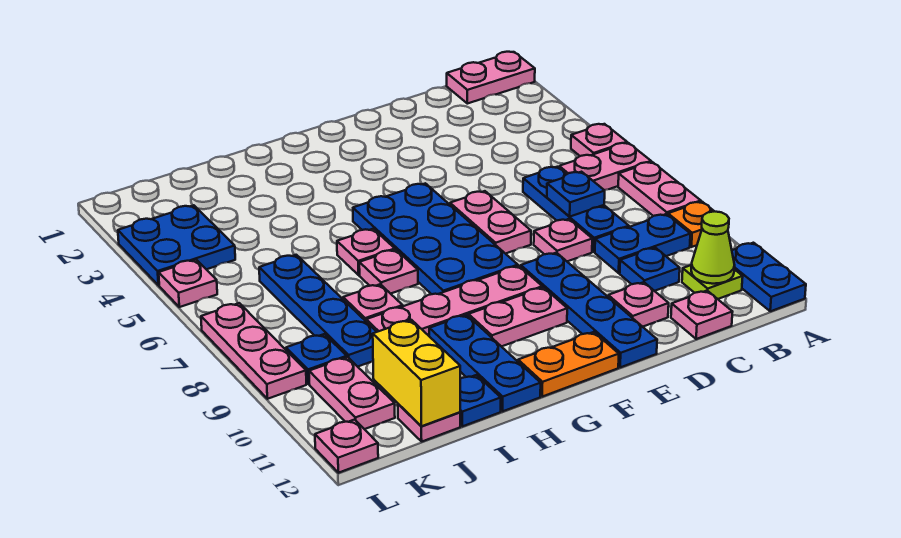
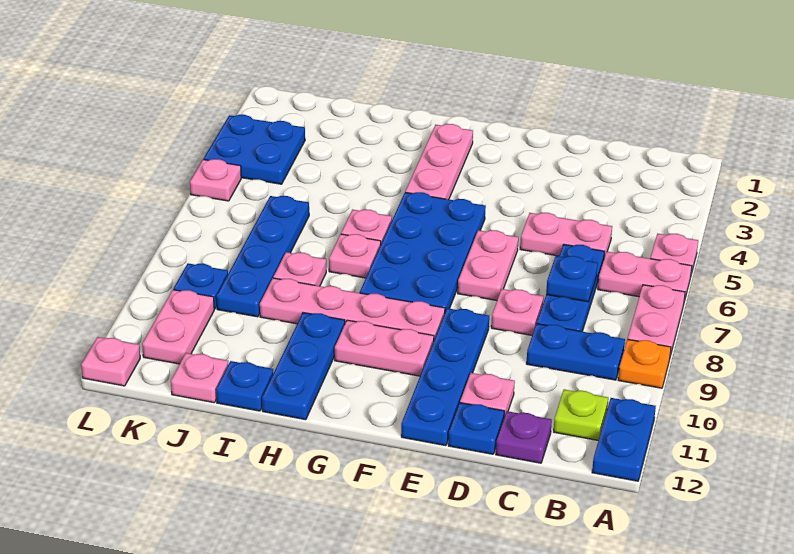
pink 1x2 plate [447,52,535,104] -> pink 1x2 plate moved to [520,213,612,258]
lime 1x1 cone [691,211,735,284] -> none
blue 1x1 plate [620,248,680,291] -> blue 1x1 plate moved to [448,403,504,454]
pink 1x1 plate [671,291,732,339] -> purple 1x1 plate [496,411,552,463]
orange 1x2 plate [518,332,619,397] -> none
yellow 1x2 brick [373,320,460,426] -> none
pink 1x3 plate [201,303,306,399] -> pink 1x3 plate moved to [405,124,473,199]

